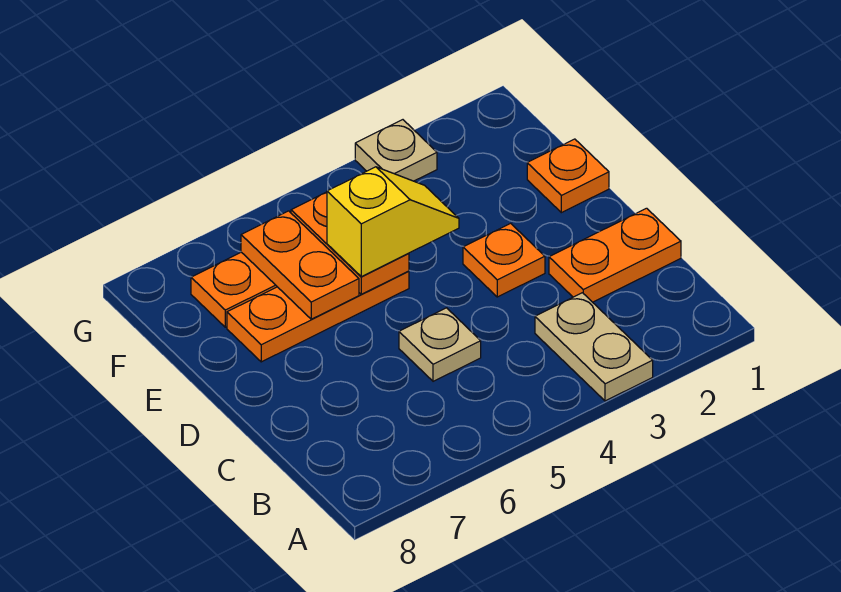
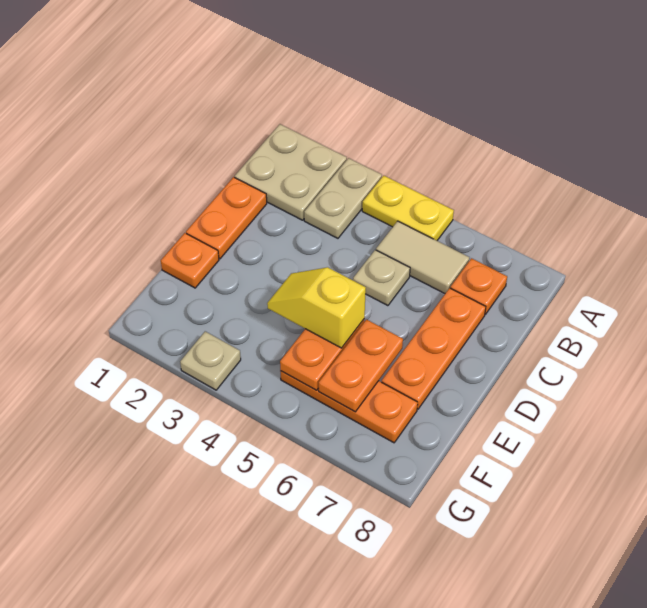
none -> tan 2x2 plate [235,124,347,220]
none -> yellow 1x2 plate [362,176,454,241]
none -> tan 1x2 tile [376,221,469,294]
orange 1x2 plate [549,208,681,302] -> orange 1x2 plate turned to [186,177,267,259]
orange 1x1 plate [463,223,545,297] -> orange 1x1 plate moved to [450,258,507,314]
orange 1x3 plate [227,271,409,362] -> orange 1x3 plate turned to [382,288,486,409]

